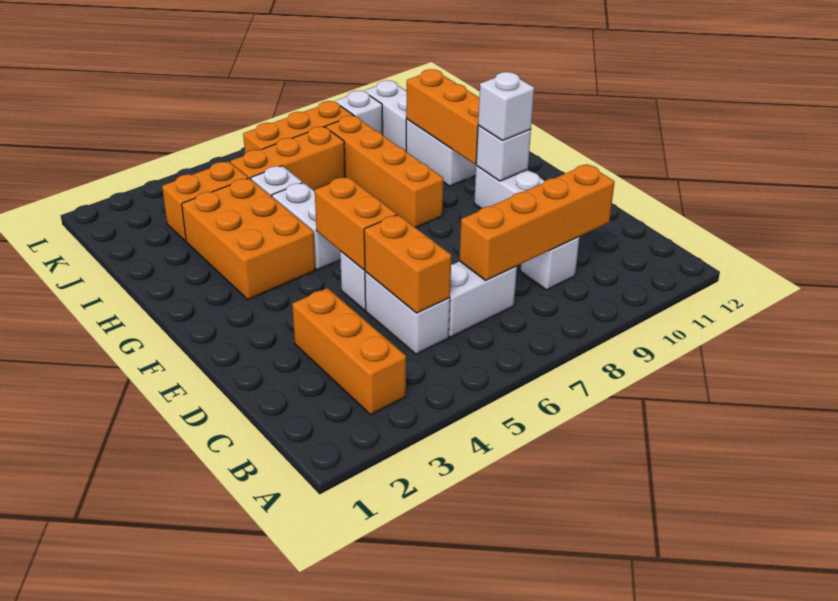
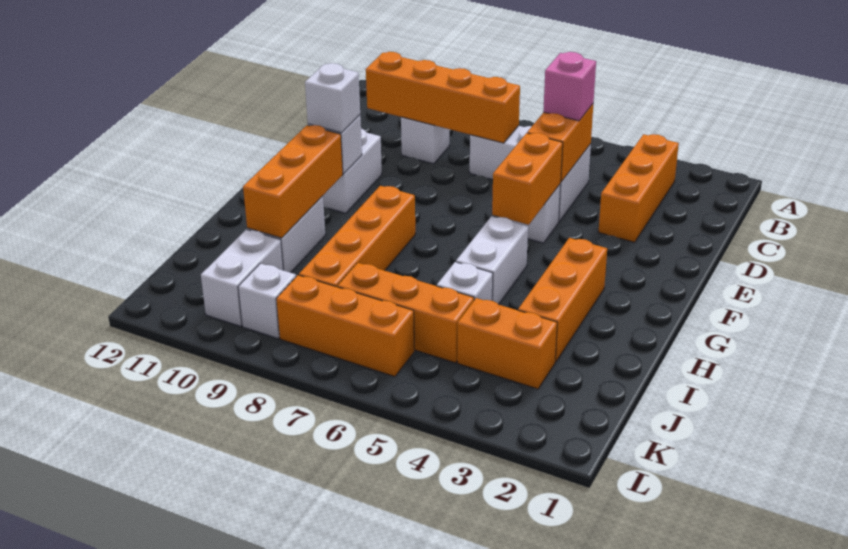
none -> pink 1x1 brick [543,52,596,121]
orange 2x3 brick [182,178,316,300] -> orange 1x3 brick [518,238,607,362]

